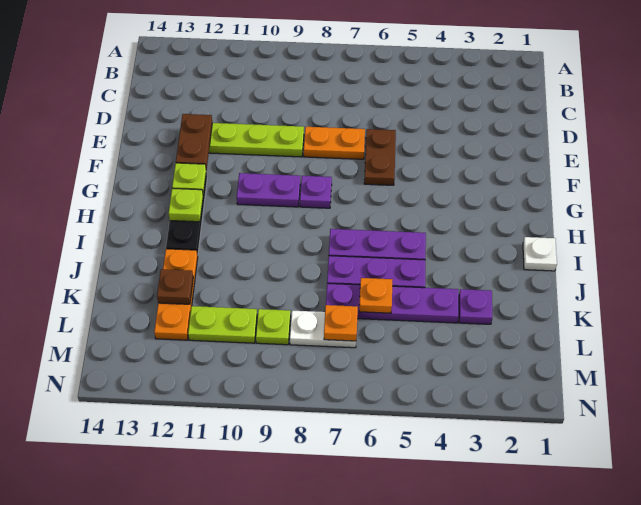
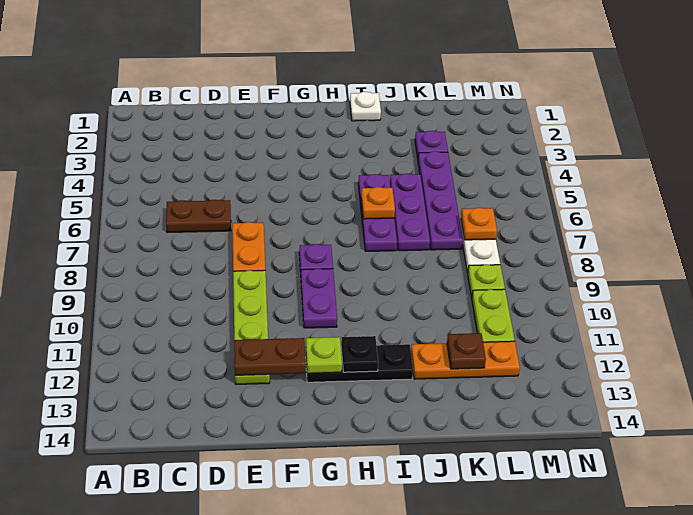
brown 1x2 plate [364,129,396,185] -> brown 1x2 plate moved to [166,200,231,233]
lime 1x1 plate [169,188,203,222] -> black 1x1 plate [341,336,378,372]
orange 1x1 plate [359,278,393,313] -> orange 1x1 plate moved to [361,187,395,219]

